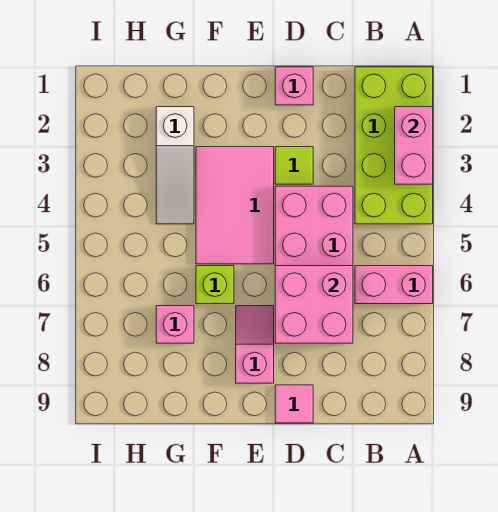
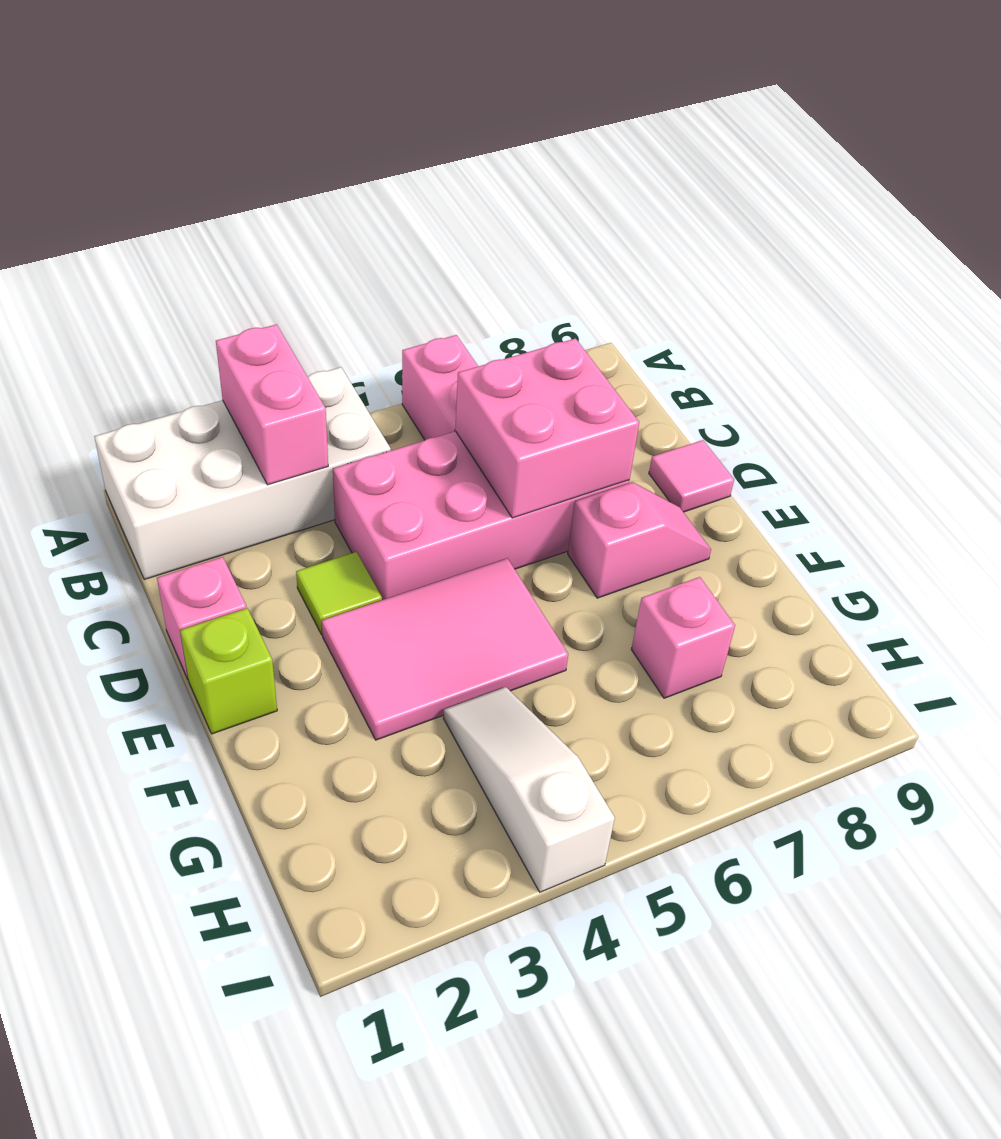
lime 2x4 brick [355,67,433,224] -> white 2x4 brick [94,367,391,579]
pink 1x2 brick [395,107,433,184] -> pink 1x2 brick turned to [216,324,328,485]
pink 1x2 slope [236,306,274,383] -> pink 1x2 slope turned to [568,482,711,598]
lime 1x1 brick [196,266,234,304] -> lime 1x1 brick moved to [180,608,277,734]
white 1x3 slope [156,107,194,224] -> white 1x3 slope turned to [443,687,615,892]

